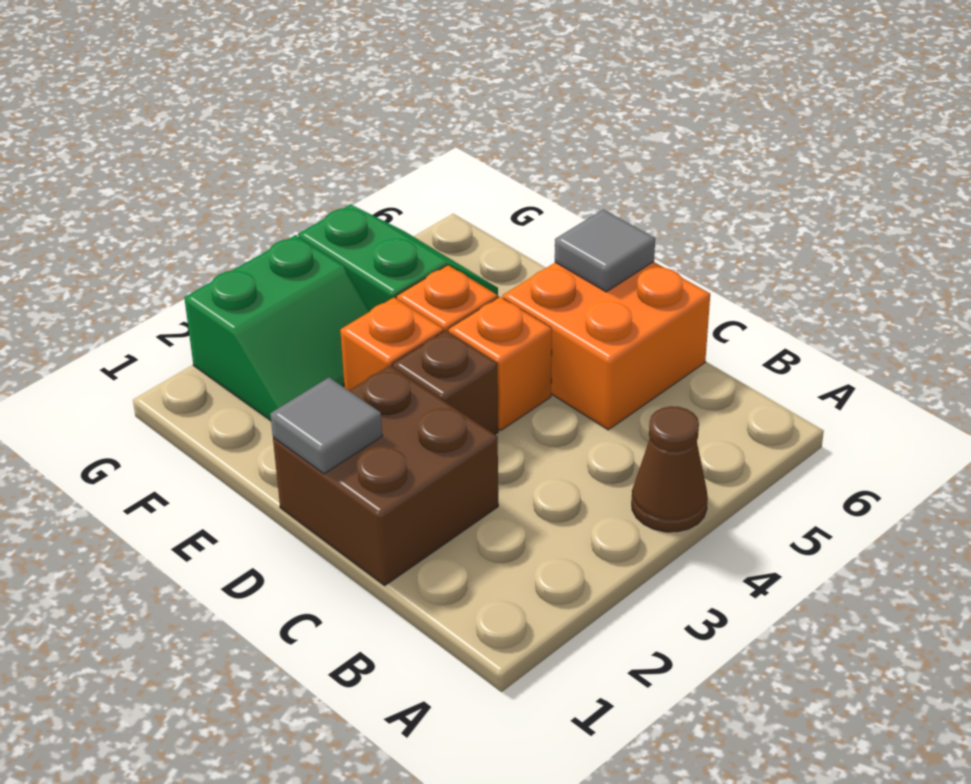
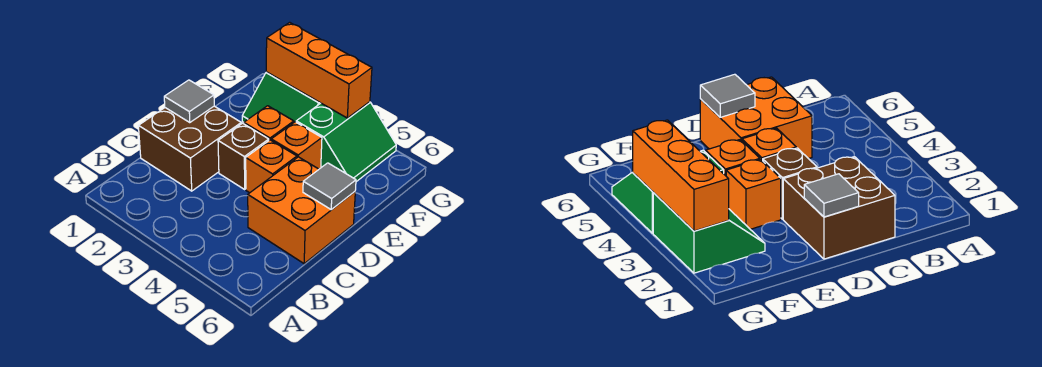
brown 1x1 cone [632,406,708,532] -> none
none -> orange 1x3 brick [266,22,372,118]

